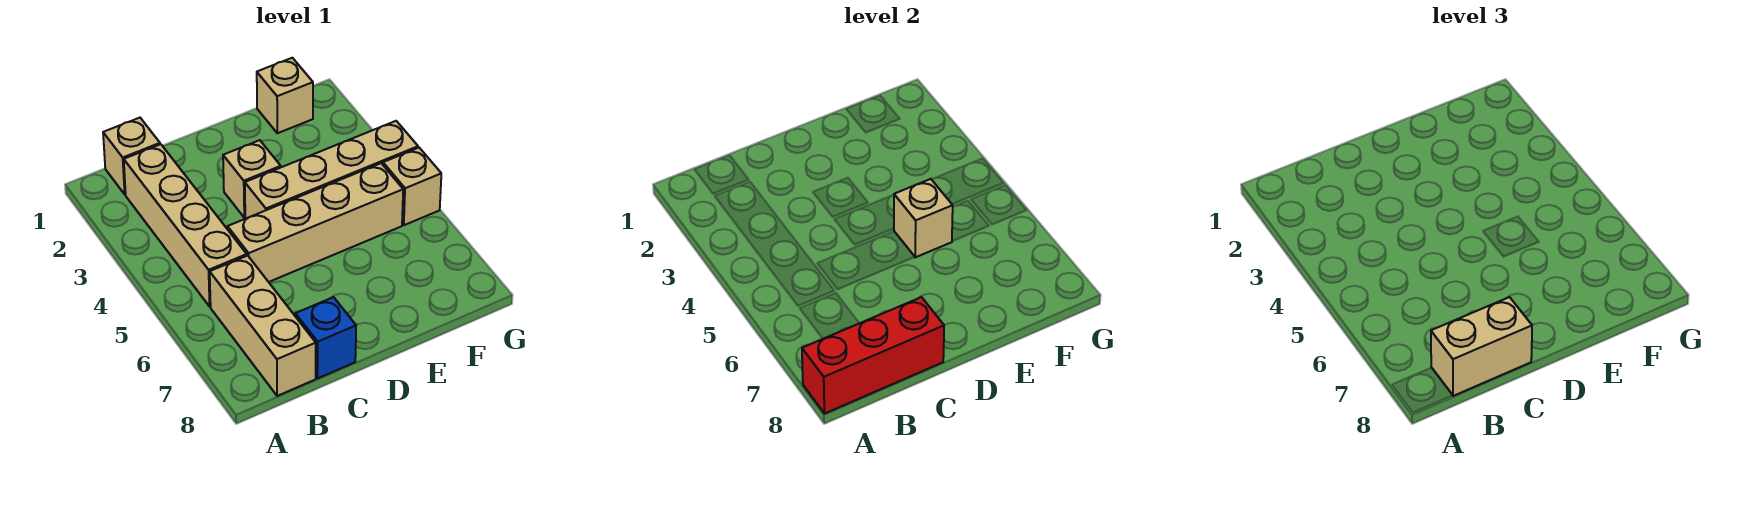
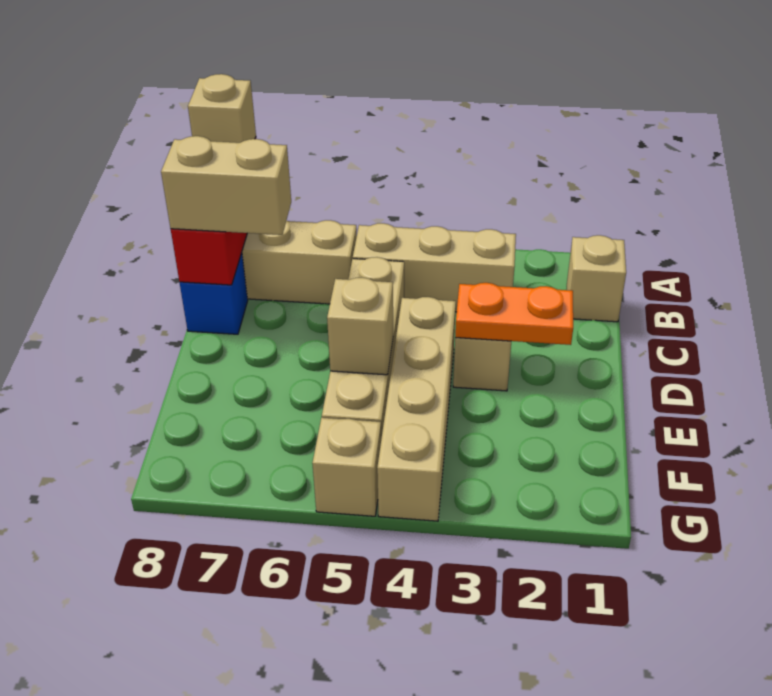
tan 1x4 brick [124,144,247,307] -> tan 1x3 brick [353,223,516,312]
tan 1x2 brick [1431,297,1532,396] -> tan 1x2 brick turned to [161,136,291,235]
none -> orange 1x2 plate [455,283,573,345]
tan 1x1 brick [257,58,313,133] -> tan 1x1 brick moved to [188,74,256,143]

